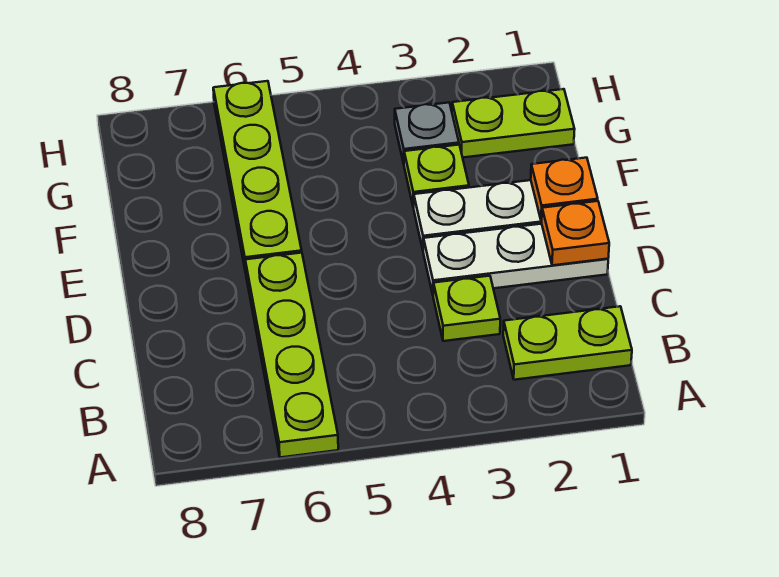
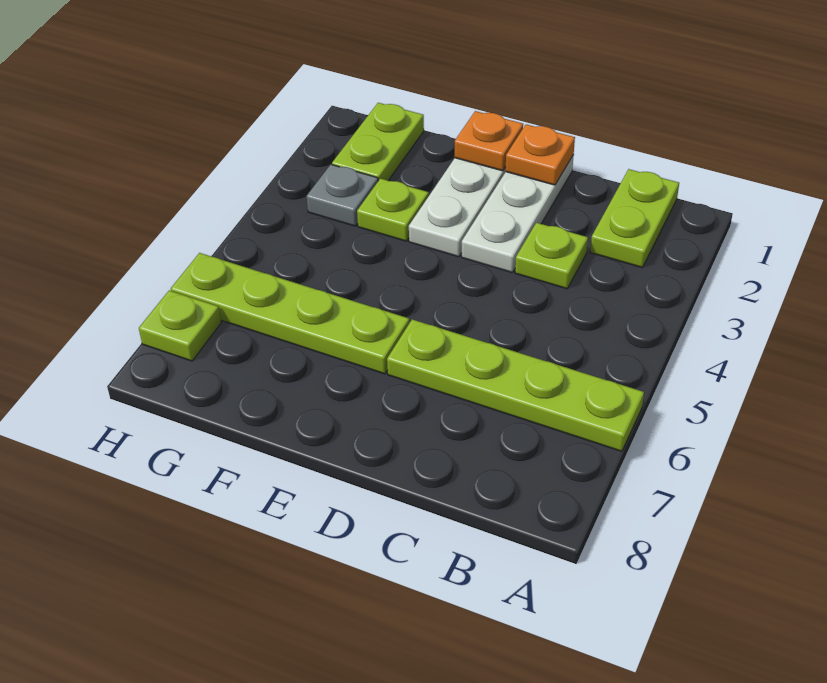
none -> lime 1x1 plate [139,290,221,361]

